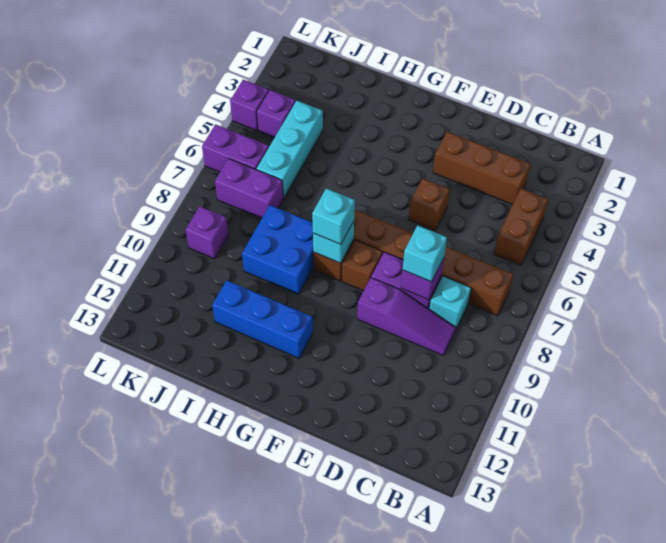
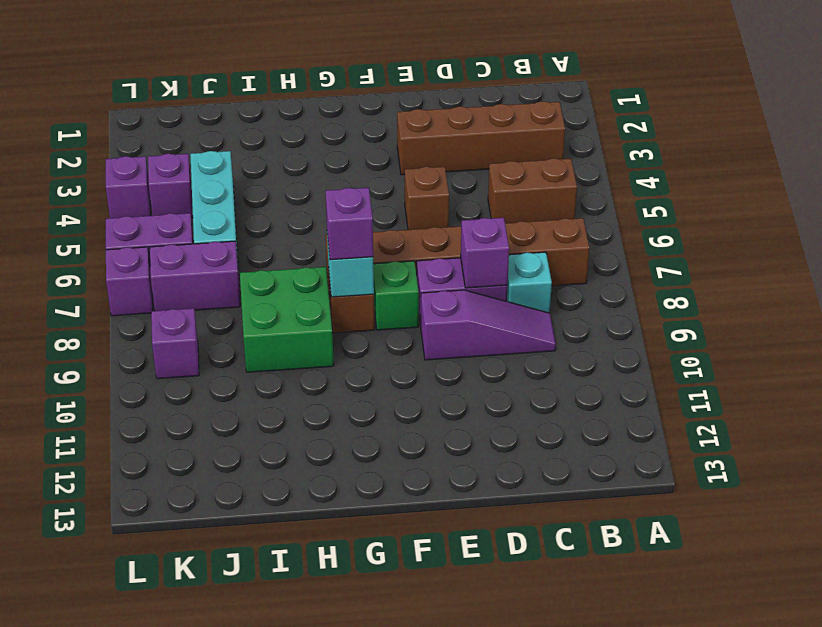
brown 1x2 brick [494,189,548,265] -> brown 1x2 brick turned to [488,158,577,223]
brown 1x3 brick [433,132,530,204] -> brown 1x4 brick [397,101,565,175]
cyan 1x1 brick [403,225,447,282] -> none
brown 1x1 brick [342,240,383,291] -> green 1x1 brick [373,261,419,330]
cyan 1x1 brick [312,189,355,244] -> purple 1x1 brick [326,188,373,260]
blue 1x3 brick [212,280,313,358] -> none
blue 2x2 brick [242,205,314,294] -> green 2x2 brick [240,267,334,372]
none -> purple 1x1 brick [106,247,153,316]

